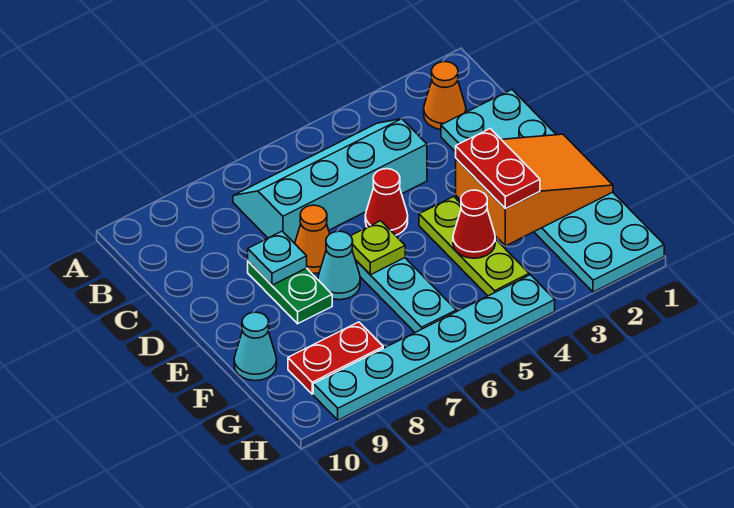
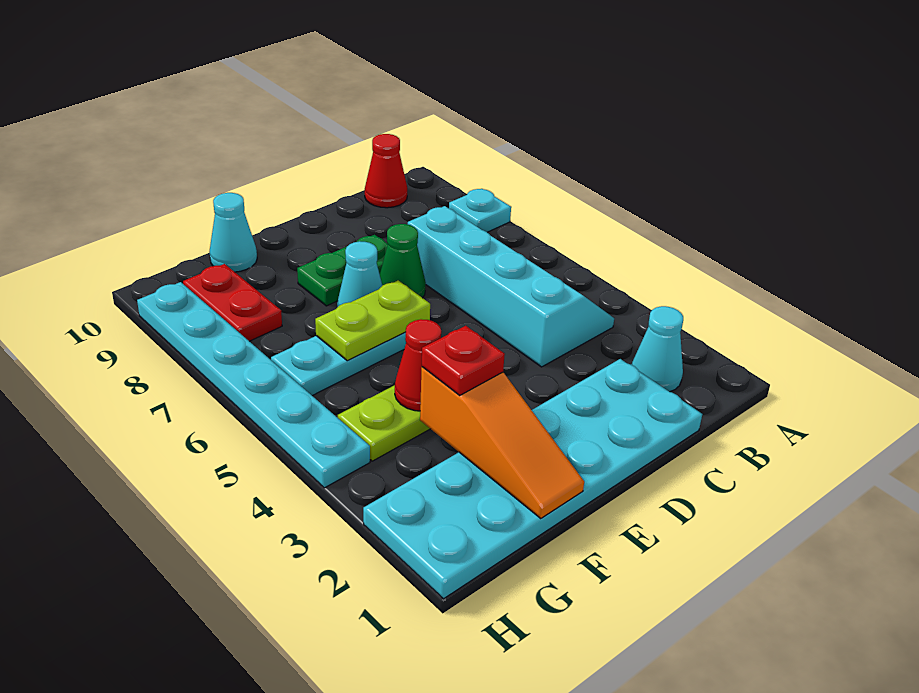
orange 1x1 cone [424,62,466,129] -> cyan 1x1 cone [631,306,683,392]
red 1x1 cone [365,169,408,235] -> red 1x1 cone moved to [365,134,407,208]
orange 1x1 cone [295,205,330,274] -> green 1x1 cone [380,224,426,298]
cyan 1x1 plate [248,231,307,285] -> cyan 1x1 plate moved to [449,189,511,232]
orange 2x3 slope [456,134,613,246] -> orange 1x3 slope [420,367,584,519]
red 1x2 plate [456,129,540,209] -> red 1x1 plate [422,326,505,395]
lime 1x1 plate [351,221,405,275] -> lime 1x2 plate [315,281,430,361]

